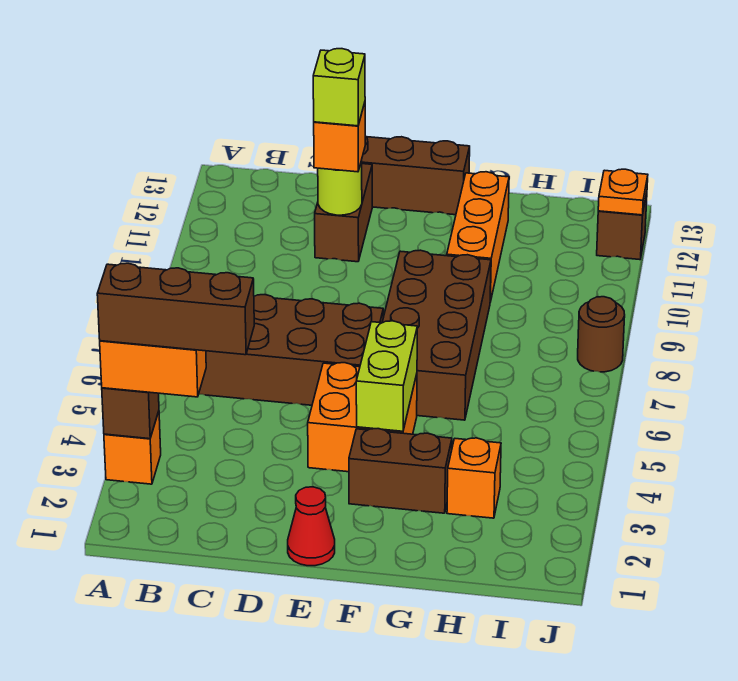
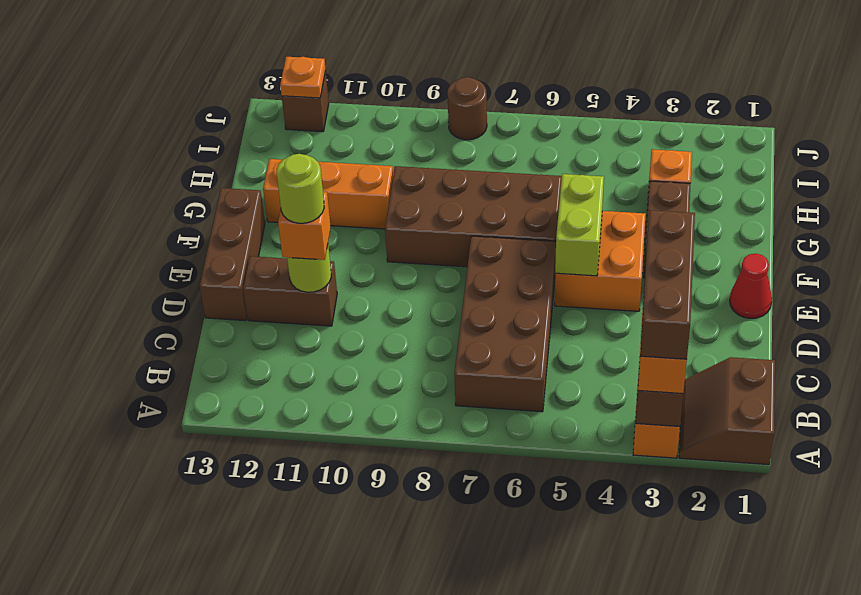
none -> brown 2x2 slope [679,357,775,465]
lime 1x1 brick [313,49,365,126] -> lime 1x1 round brick [277,154,324,223]
lime 1x2 brick [356,321,417,431] -> lime 1x2 brick turned to [555,174,604,276]

